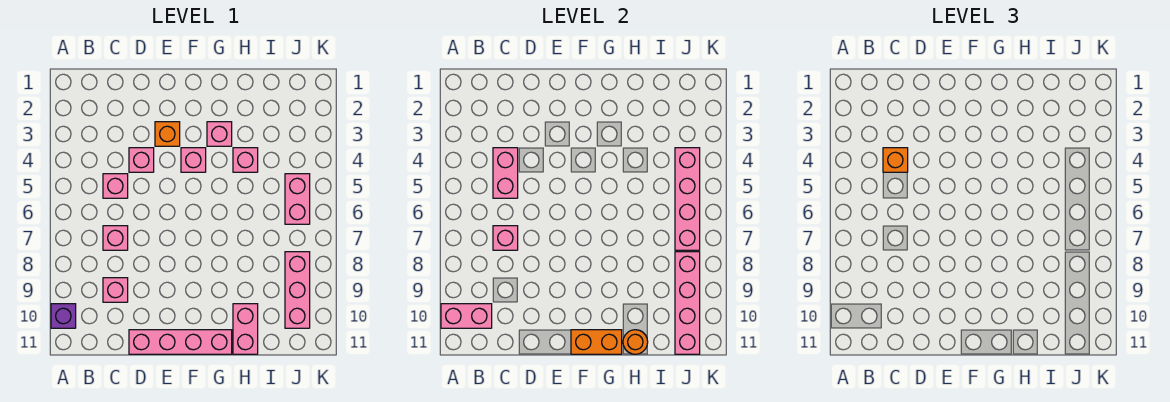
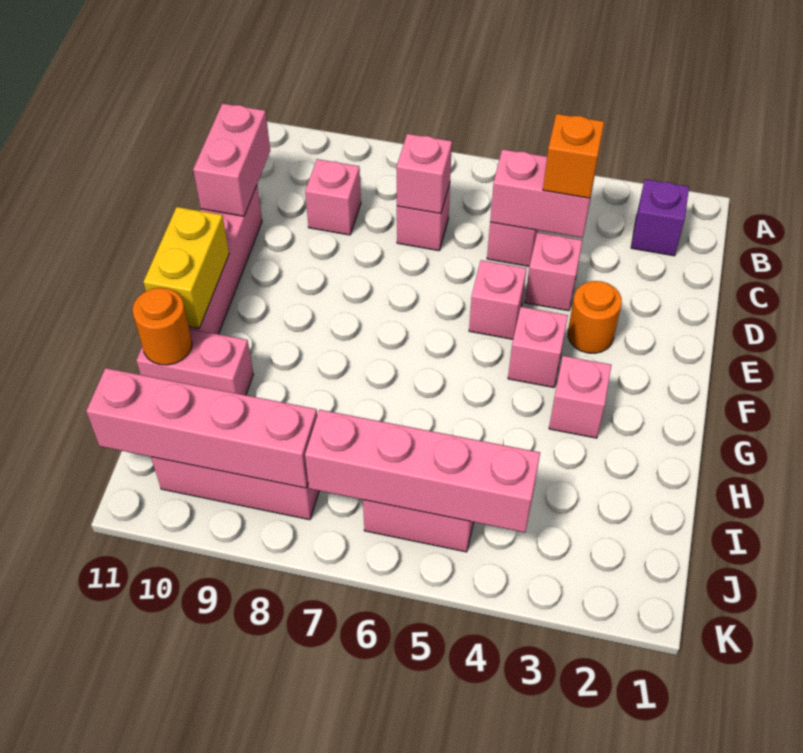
purple 1x1 brick [51,304,76,328] -> purple 1x1 brick moved to [631,179,689,256]
pink 1x2 brick [441,304,492,328] -> pink 1x2 brick moved to [193,103,270,216]
orange 1x1 brick [155,122,180,146] -> orange 1x1 round brick [568,281,622,353]
orange 1x2 brick [571,330,622,354] -> yellow 1x2 brick [143,207,229,328]
pink 1x1 brick [233,148,258,172] -> pink 1x1 brick moved to [469,260,527,339]

